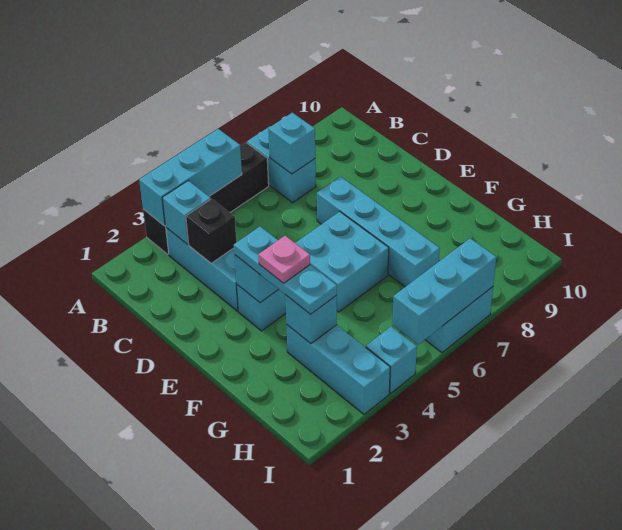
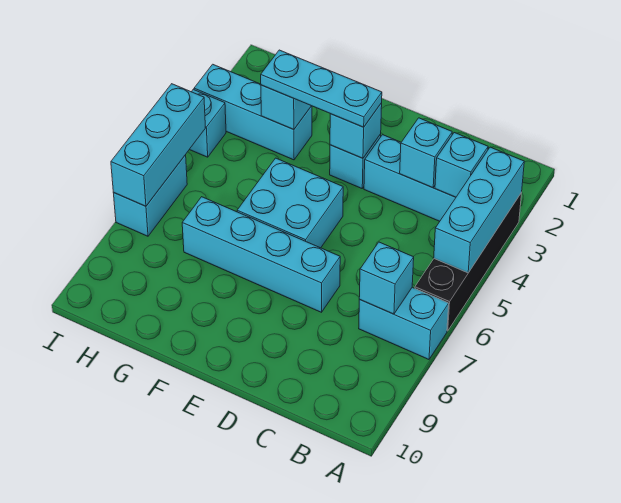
black 1x1 brick [186,199,236,263] -> cyan 1x1 brick [400,118,452,188]
pink 1x1 plate [258,236,310,283] -> none

